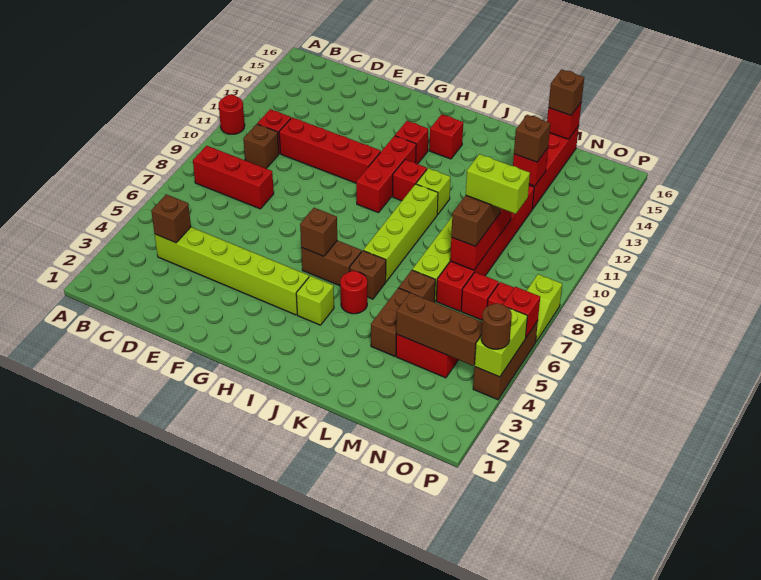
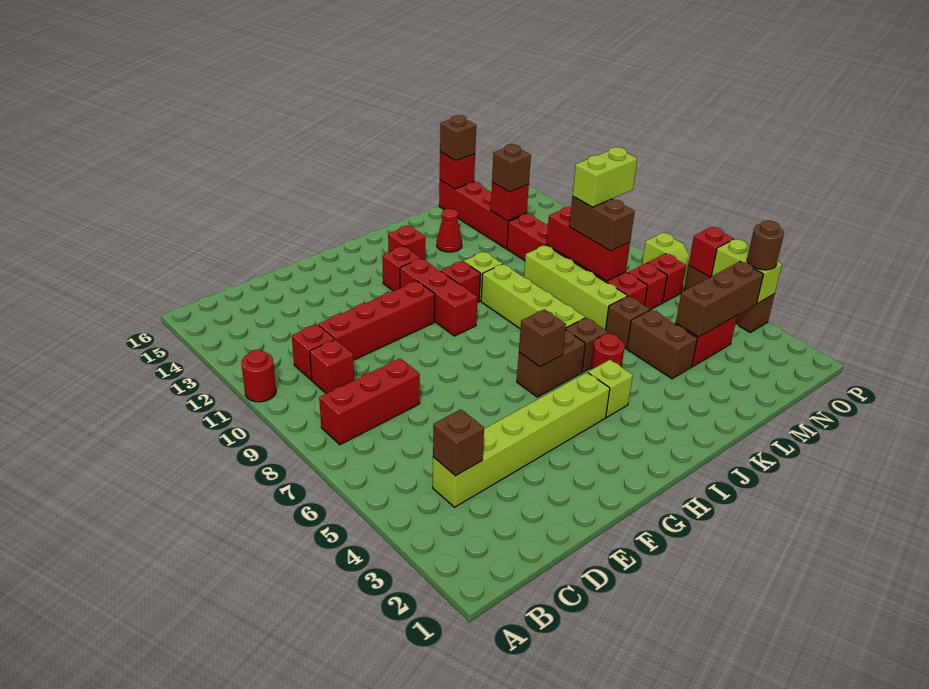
brown 1x1 brick [243,124,279,169] -> red 1x1 brick [310,339,354,394]
none -> red 1x1 cone [437,209,462,252]

